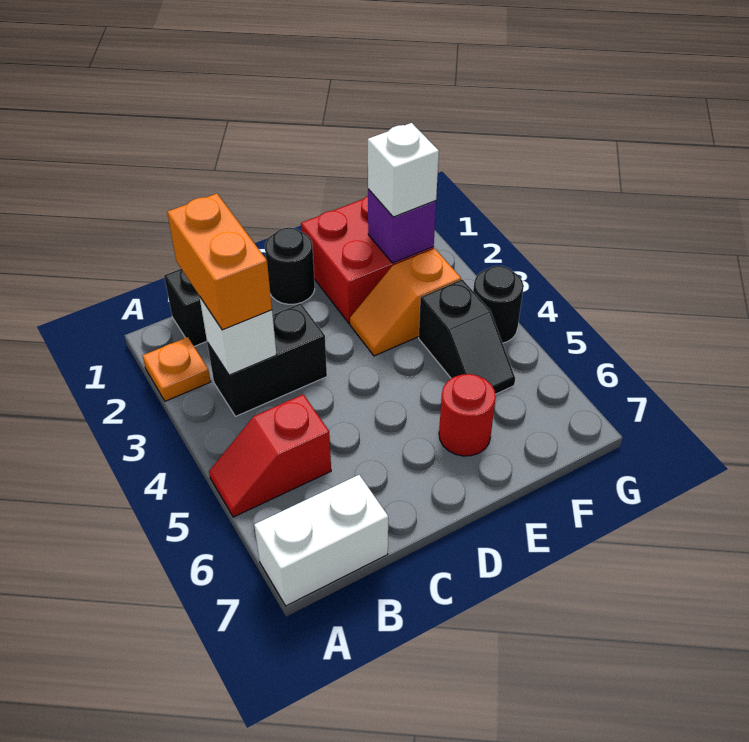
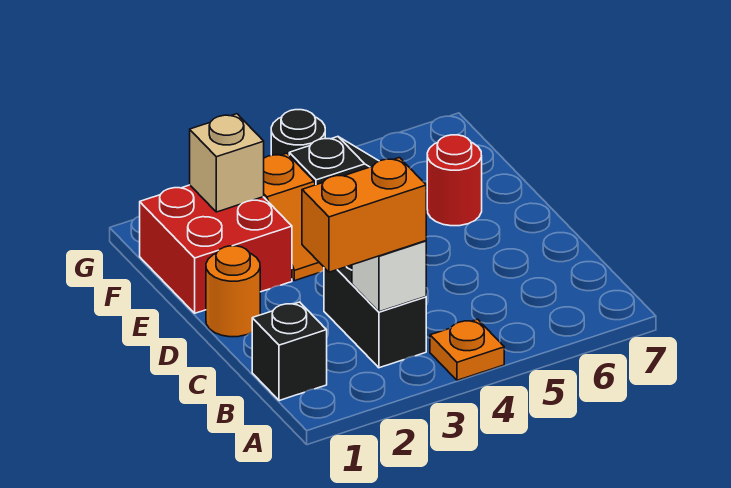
orange 1x1 plate [142,337,211,401] -> orange 1x1 plate moved to [430,319,504,380]
red 1x2 slope [209,394,331,517] -> none
white 1x2 brick [254,475,388,606] -> none
black 1x1 round brick [265,228,315,304] -> orange 1x1 round brick [206,246,260,337]
purple 1x1 brick [368,189,436,263] -> tan 1x1 brick [190,114,264,212]
white 1x1 brick [368,123,439,217] -> none

